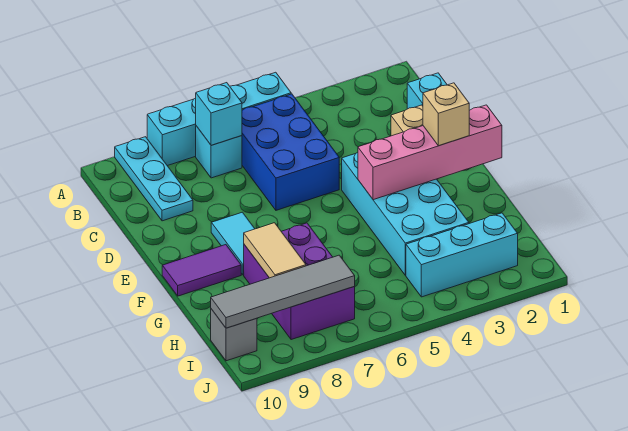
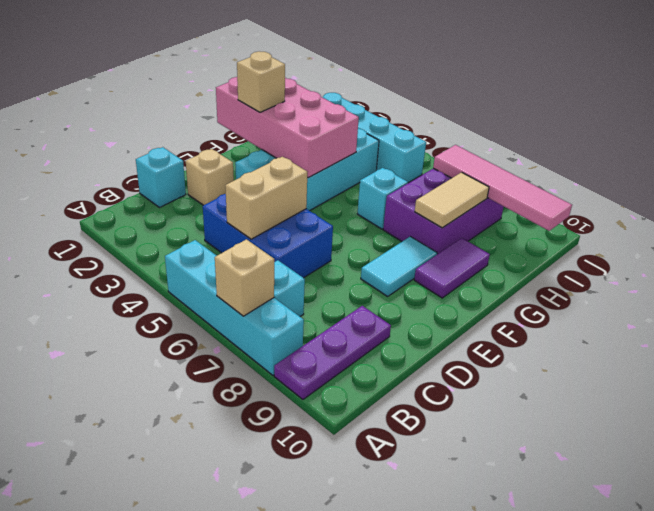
none -> tan 1x1 brick [215,239,274,316]
cyan 1x3 plate [115,137,193,221] -> purple 1x3 plate [274,306,391,399]
blue 2x3 brick [242,94,339,210] -> blue 2x3 brick turned to [203,194,333,278]
cyan 1x1 brick [196,83,242,145] -> cyan 1x1 brick moved to [357,168,408,229]
none -> tan 1x2 brick [225,157,307,239]
pink 1x4 brick [358,105,502,200] -> pink 2x4 brick [216,77,359,178]
purple 1x2 tile [162,245,241,296] -> purple 1x2 tile turned to [414,238,490,298]
cyan 1x3 brick [406,213,518,297] -> cyan 1x4 brick [322,93,426,183]
grey 1x4 tile [211,255,355,328] -> pink 1x4 tile [433,145,572,231]
grey 1x1 brick [211,309,257,361] -> none

